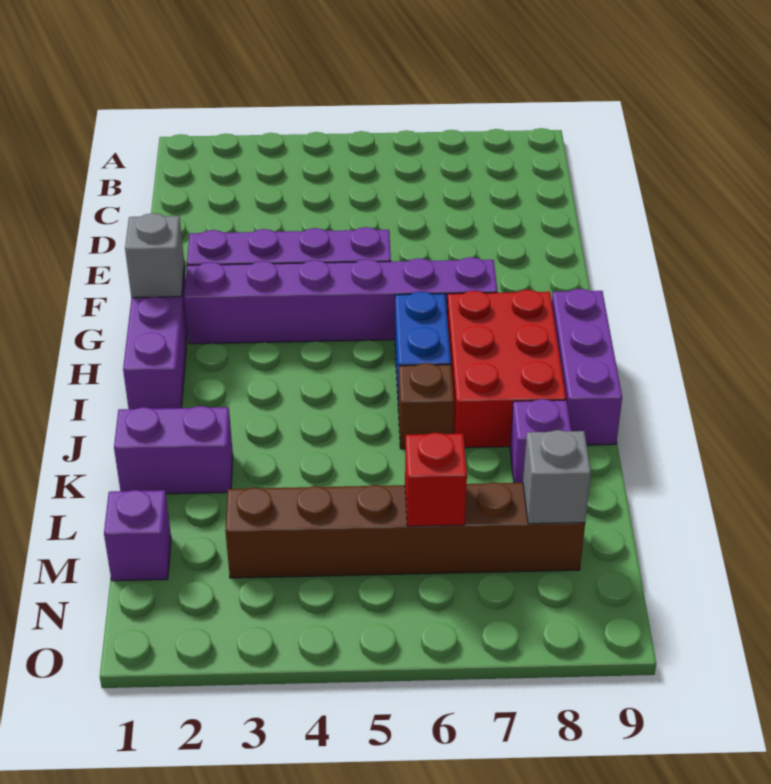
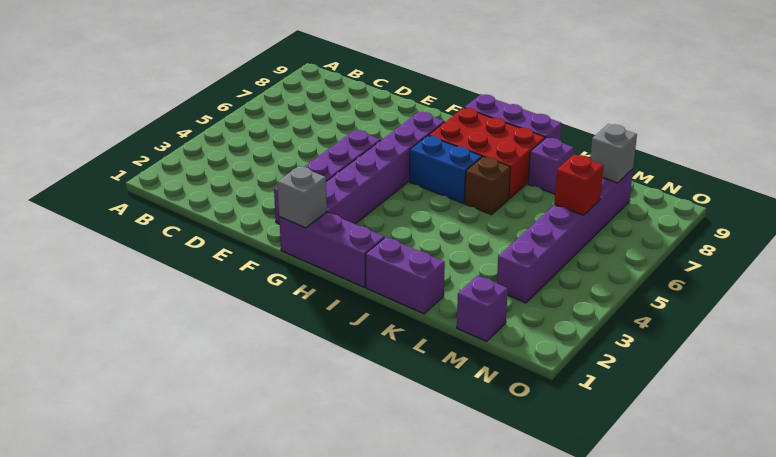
purple 1x2 brick [114,406,233,494] -> purple 1x2 brick turned to [366,237,445,314]
brown 1x6 brick [225,482,585,578] -> purple 1x6 brick [497,169,633,303]

